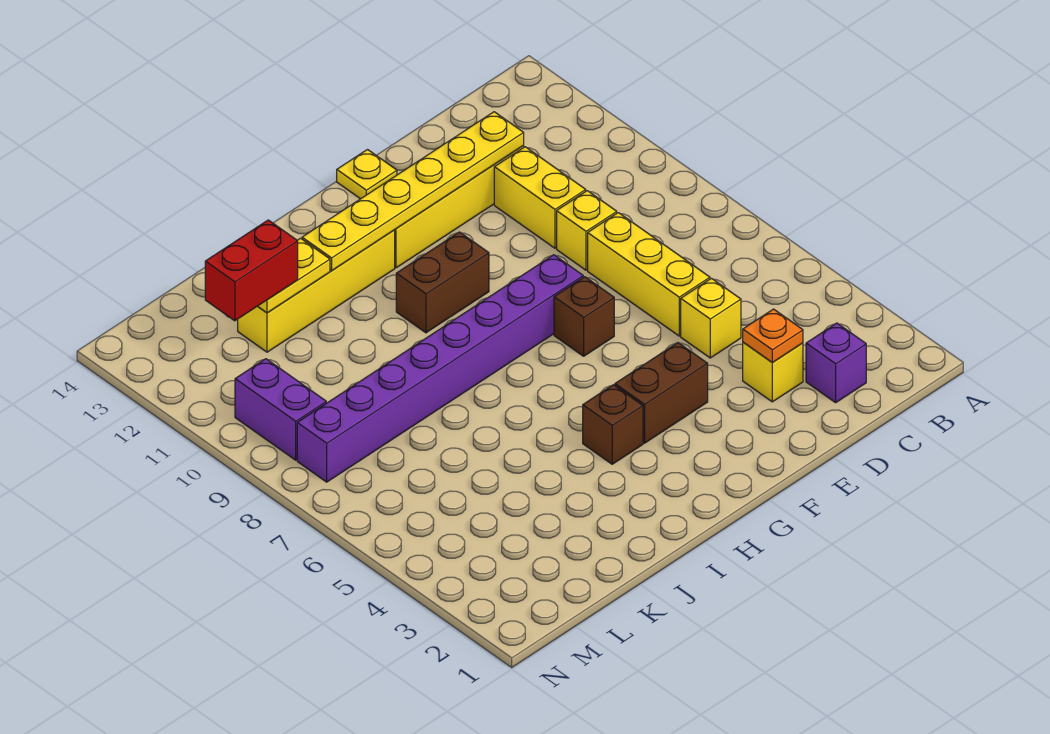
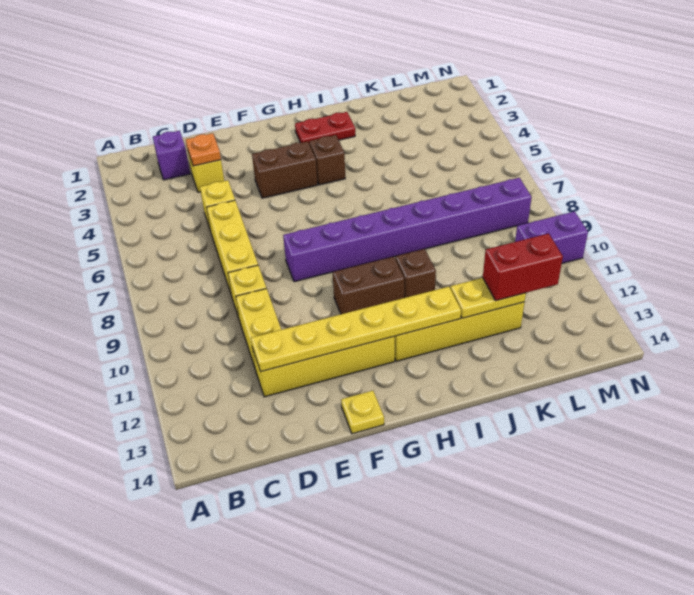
brown 1x1 brick [554,277,614,356] -> brown 1x1 brick moved to [395,249,436,298]
none -> red 1x2 plate [295,112,355,143]
purple 1x2 brick [235,359,326,460] -> purple 1x2 brick turned to [515,211,588,263]

